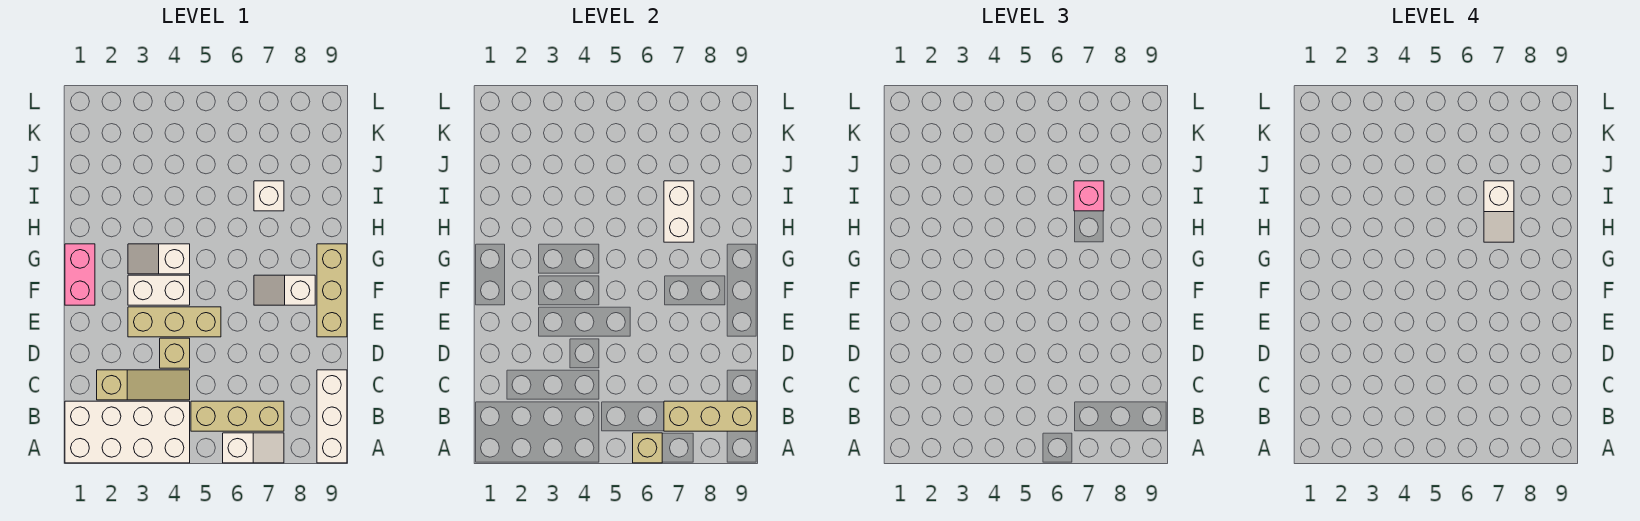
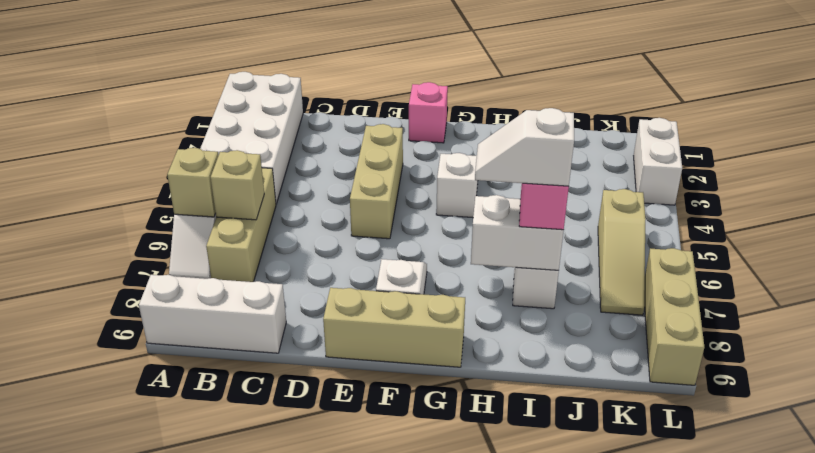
tan 1x3 brick [664,401,757,431] -> tan 1x3 brick moved to [644,248,704,385]
tan 1x3 slope [97,370,190,400] -> tan 1x3 slope moved to [598,189,646,315]
tan 1x1 brick [160,338,190,368] -> tan 1x1 brick moved to [211,150,264,220]
pink 1x2 brick [65,244,95,305] -> pink 1x1 brick [409,82,448,143]
white 1x2 brick [128,275,190,305] -> white 1x2 brick moved to [634,118,682,205]

